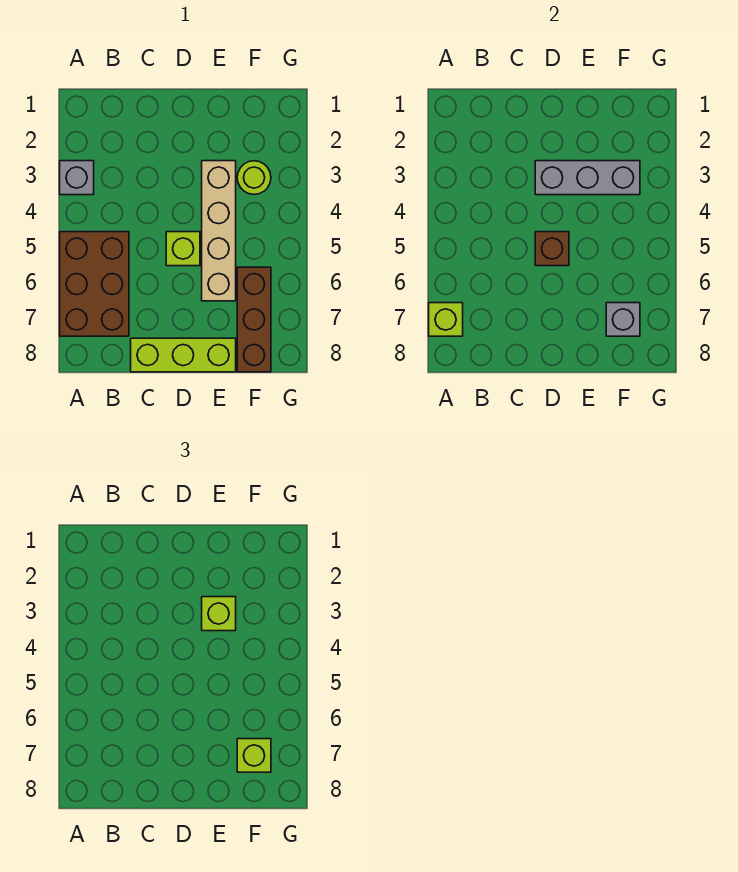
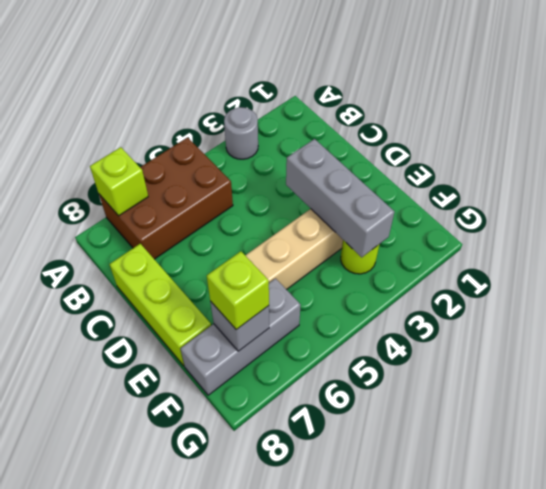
grey 1x1 brick [60,161,94,195] -> grey 1x1 round brick [224,107,258,159]
lime 1x1 brick [166,232,200,266] -> none
brown 1x1 brick [535,232,569,266] -> none
lime 1x1 brick [202,597,236,631] -> none
brown 1x3 brick [237,267,271,372] -> grey 1x3 brick [180,278,301,395]

